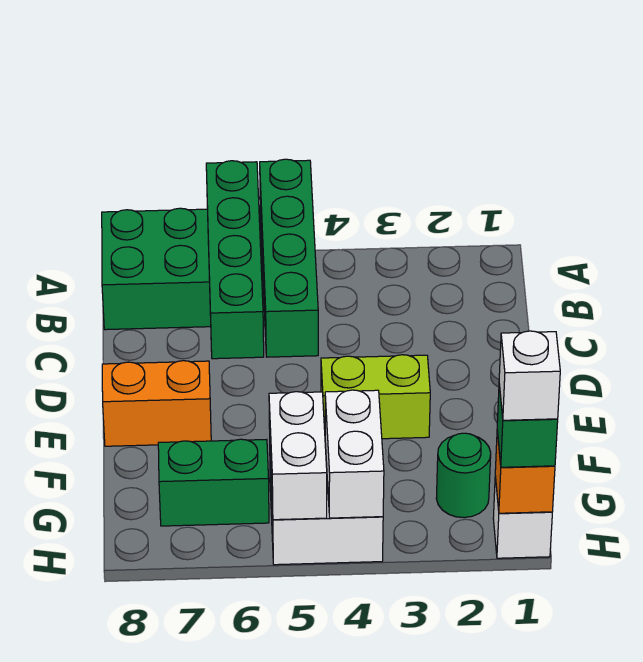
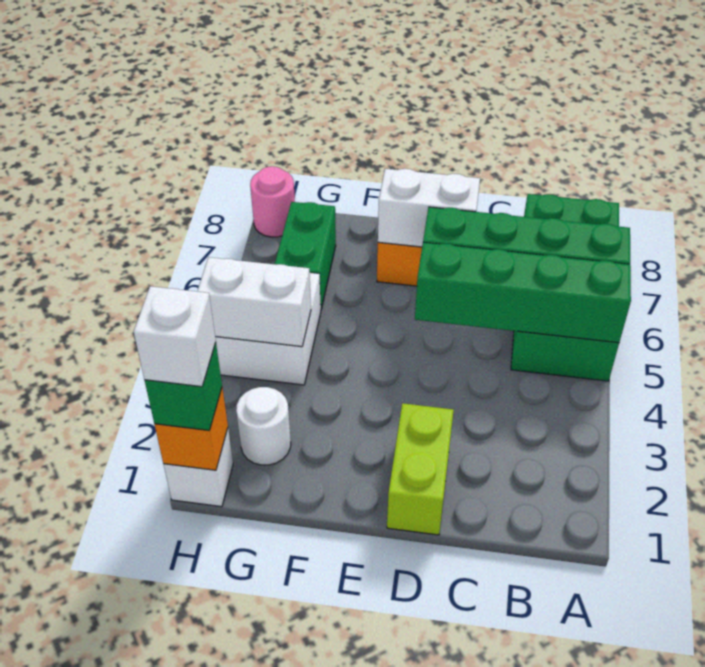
lime 1x2 brick [321,355,430,439] -> lime 1x2 brick moved to [387,403,454,535]
green 1x1 round brick [436,433,491,518] -> white 1x1 round brick [236,387,291,465]
white 1x2 brick [269,392,327,520] -> white 1x2 brick moved to [378,169,480,247]
none -> pink 1x1 round brick [250,166,295,237]

